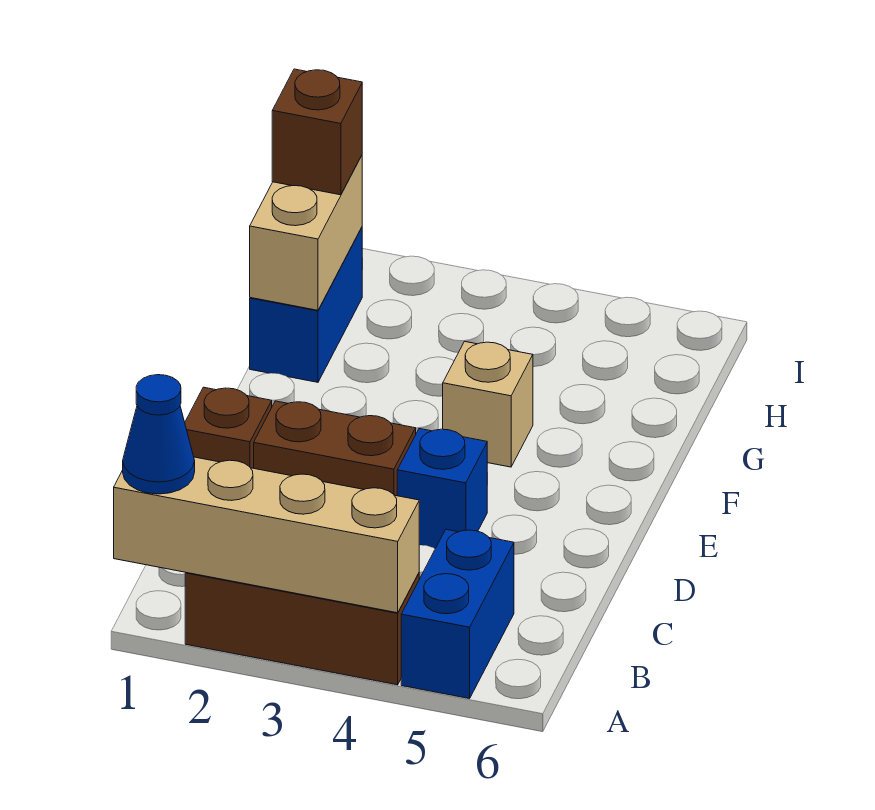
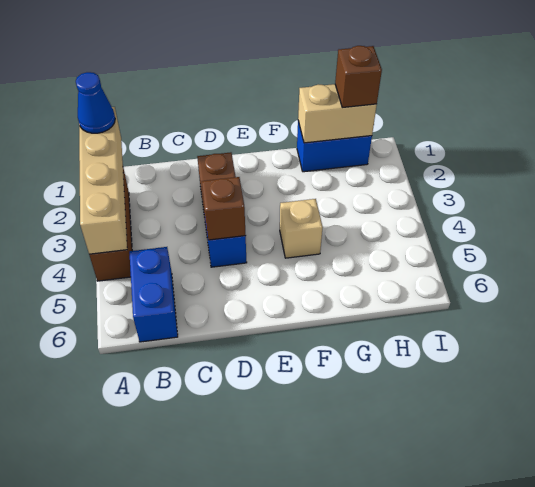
blue 1x2 brick [401,529,514,699] -> blue 1x2 brick turned to [129,247,178,342]
brown 1x1 brick [185,387,272,468] -> brown 1x1 brick moved to [202,177,246,240]

